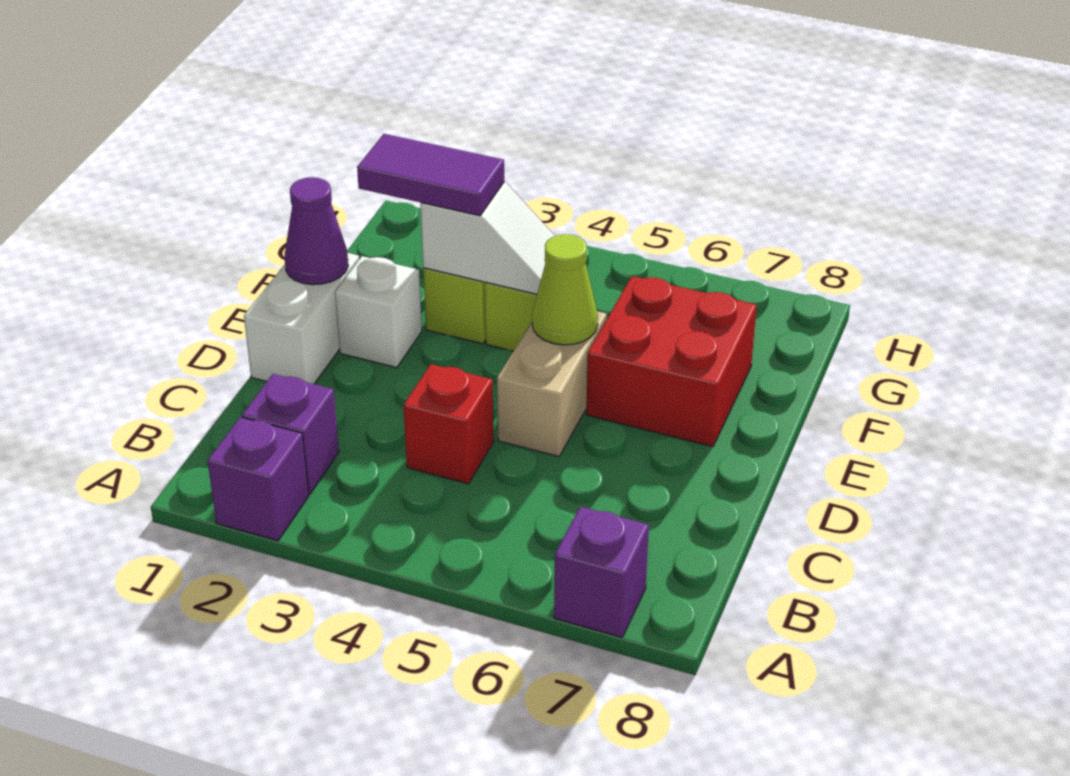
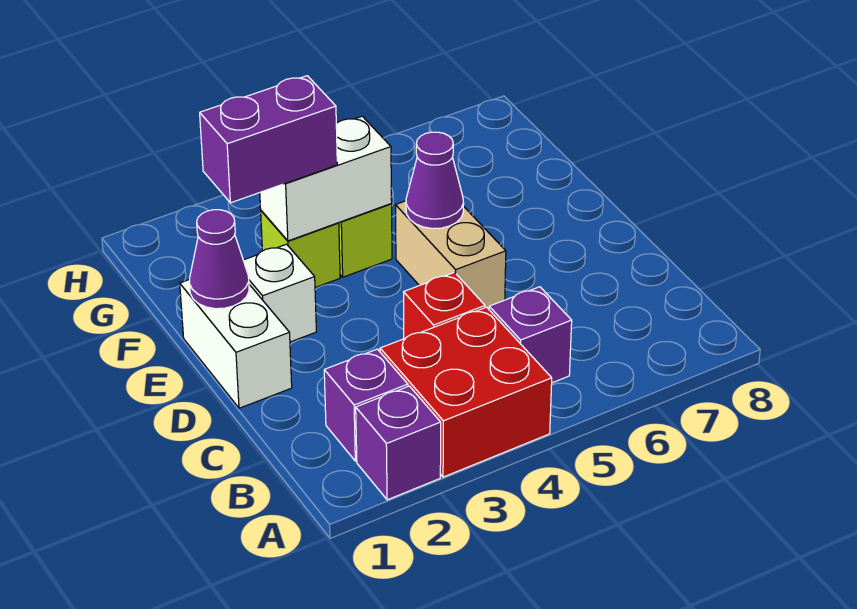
purple 1x1 brick [554,507,649,637] -> purple 1x1 brick moved to [489,287,572,383]
lime 1x1 cone [532,234,598,345] -> purple 1x1 cone [406,132,464,229]
red 2x2 brick [586,276,757,447] -> red 2x2 brick moved to [380,307,552,477]
purple 1x2 tile [357,134,504,216] -> purple 1x2 brick [200,76,337,203]
white 1x2 slope [420,182,554,294] -> white 1x2 brick [260,116,392,241]

